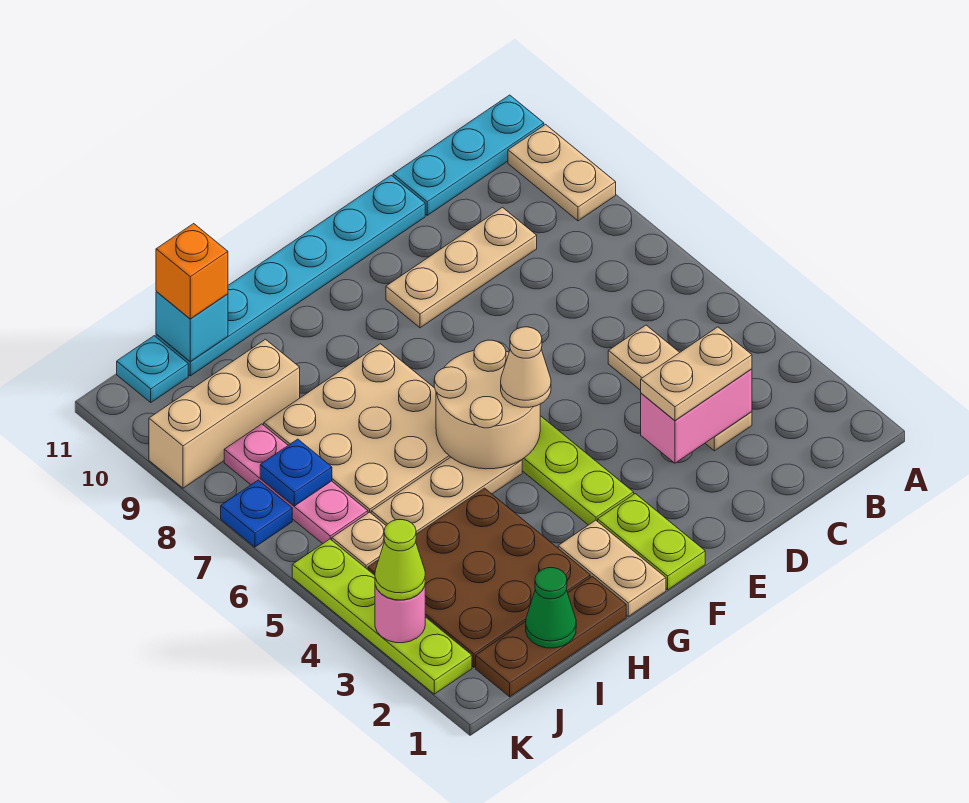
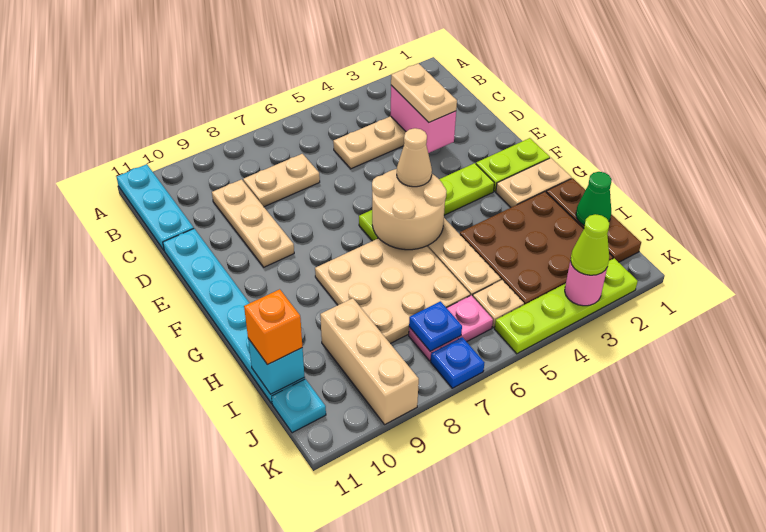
tan 1x2 plate [508,125,616,221] -> tan 1x2 plate moved to [243,154,320,207]
pink 1x3 plate [224,424,368,544] -> pink 1x2 plate [409,295,493,361]

